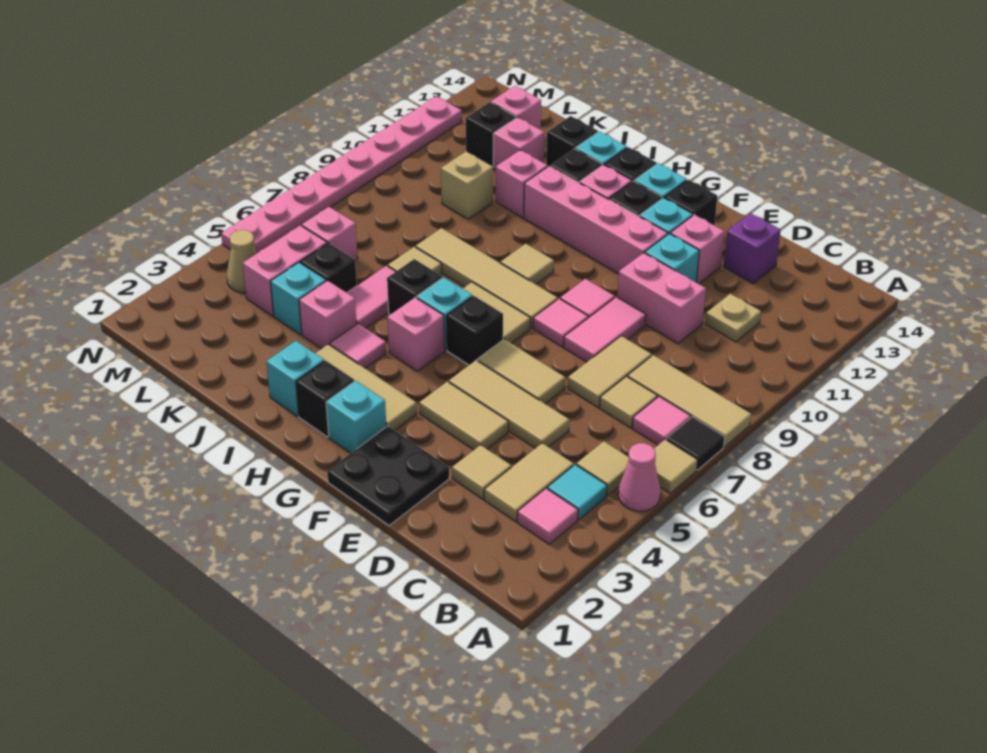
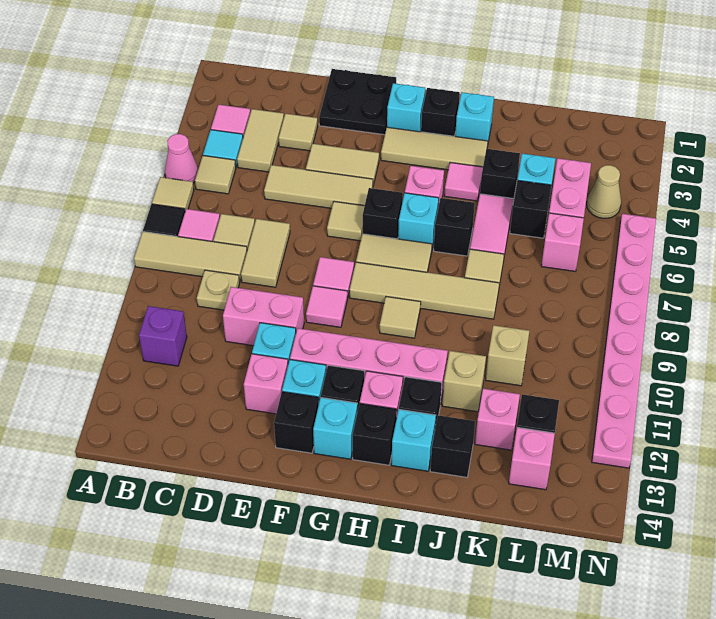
tan 1x1 plate [705,294,761,342] -> tan 1x1 plate moved to [197,270,240,310]
purple 1x1 brick [723,213,781,283] -> purple 1x1 brick moved to [139,306,187,366]
tan 1x2 tile [477,339,565,404] -> tan 1x1 tile [327,201,364,241]
pink 1x2 tile [564,297,646,362] -> none
pink 1x1 brick [299,280,357,349] -> black 1x1 brick [480,149,520,201]
pink 1x1 brick [496,150,548,218] -> tan 1x1 brick [442,351,486,412]

